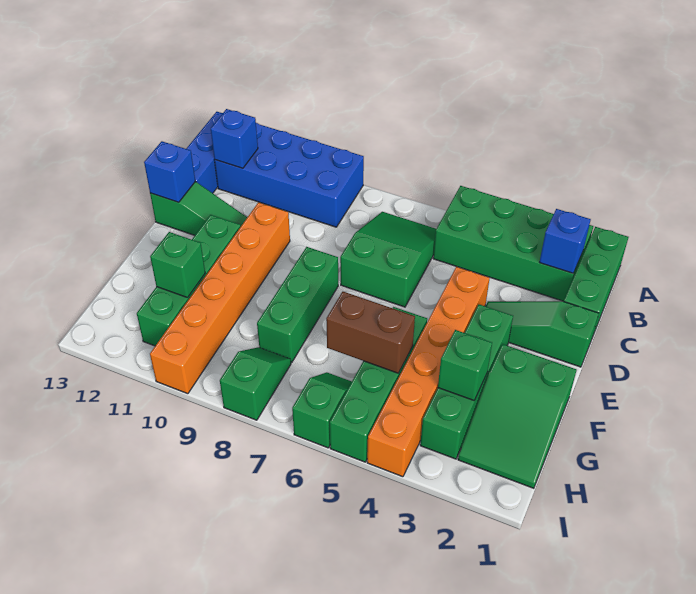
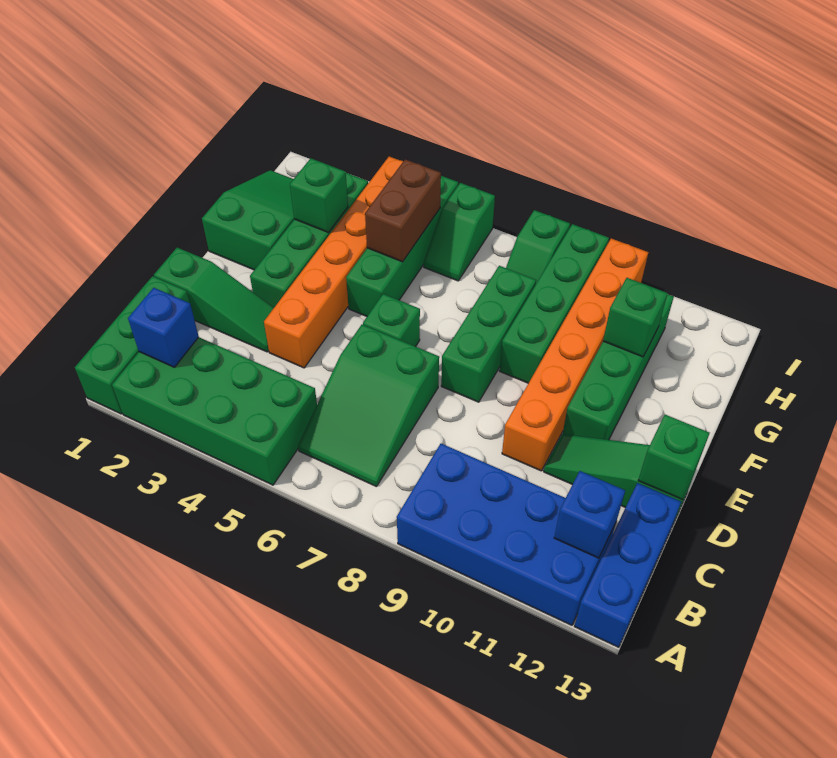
blue 1x1 brick [144,141,195,202] -> green 1x1 brick [638,415,710,499]
none -> green 1x1 brick [363,294,420,347]
none -> green 1x4 brick [499,224,609,383]
brown 1x2 brick [326,292,415,373] -> brown 1x2 brick turned to [365,159,441,262]

